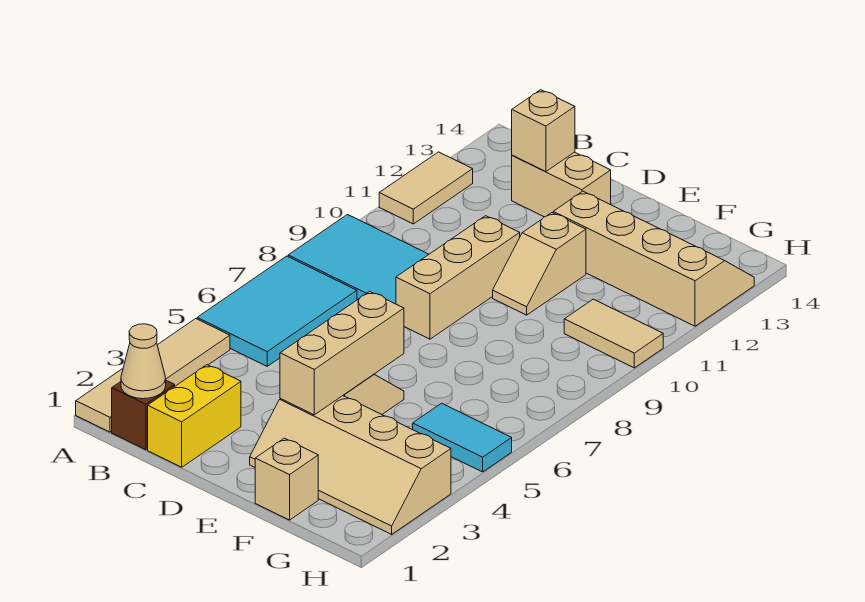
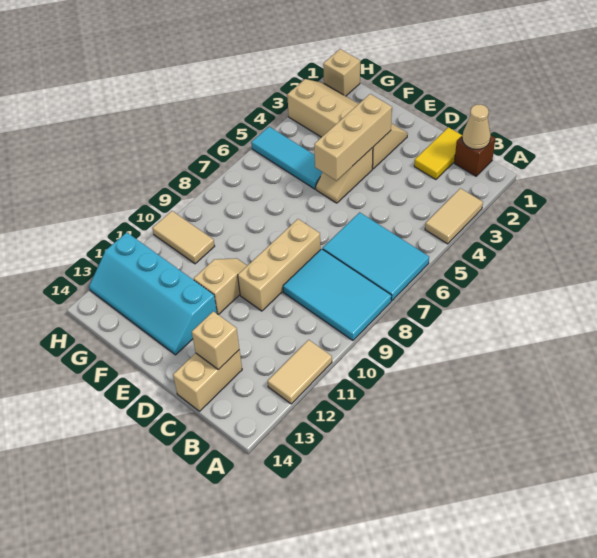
tan 1x4 tile [76,319,230,432] -> tan 1x2 tile [425,188,483,244]
cyan 2x3 tile [197,256,357,366] -> cyan 2x3 tile turned to [323,212,429,301]
yellow 1x2 brick [148,365,241,467] -> yellow 1x2 tile [414,127,462,179]
tan 1x2 brick [512,152,611,217] -> tan 1x2 brick turned to [173,350,242,411]
tan 2x4 slope [553,191,754,326] -> cyan 2x4 slope [89,232,217,355]
tan 1x1 brick [255,438,318,520] -> tan 1x1 brick moved to [323,49,360,96]
cyan 1x2 tile [413,403,512,472] -> cyan 1x3 tile [251,127,322,189]

